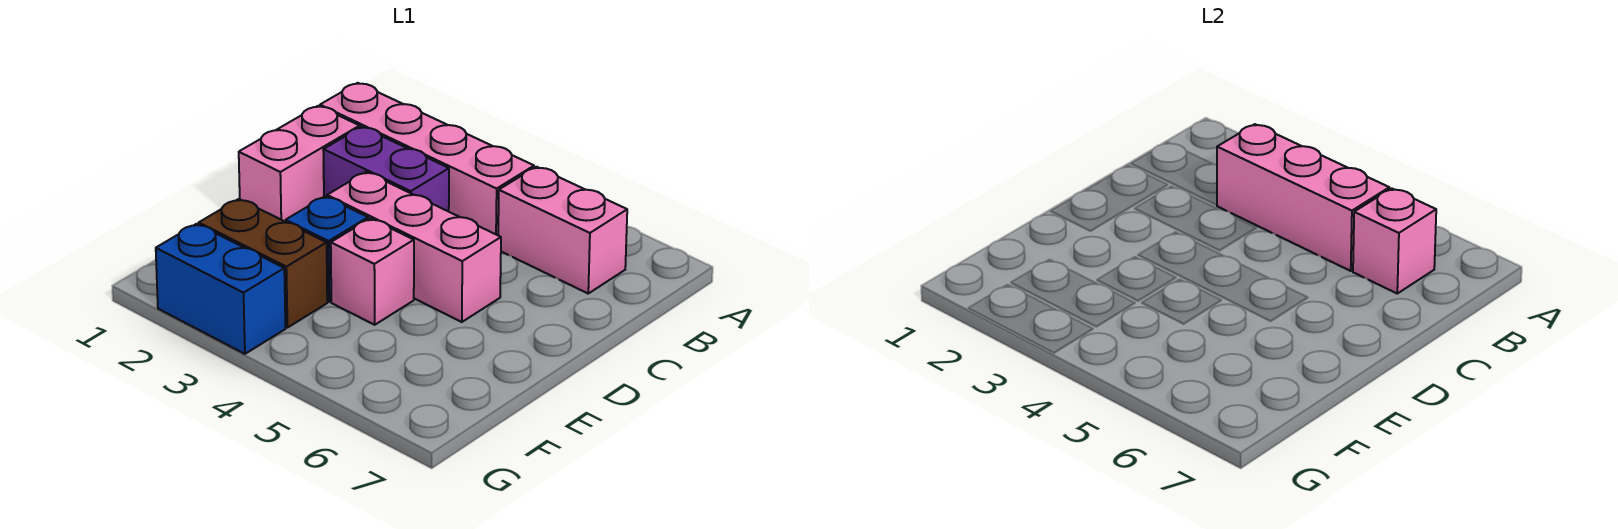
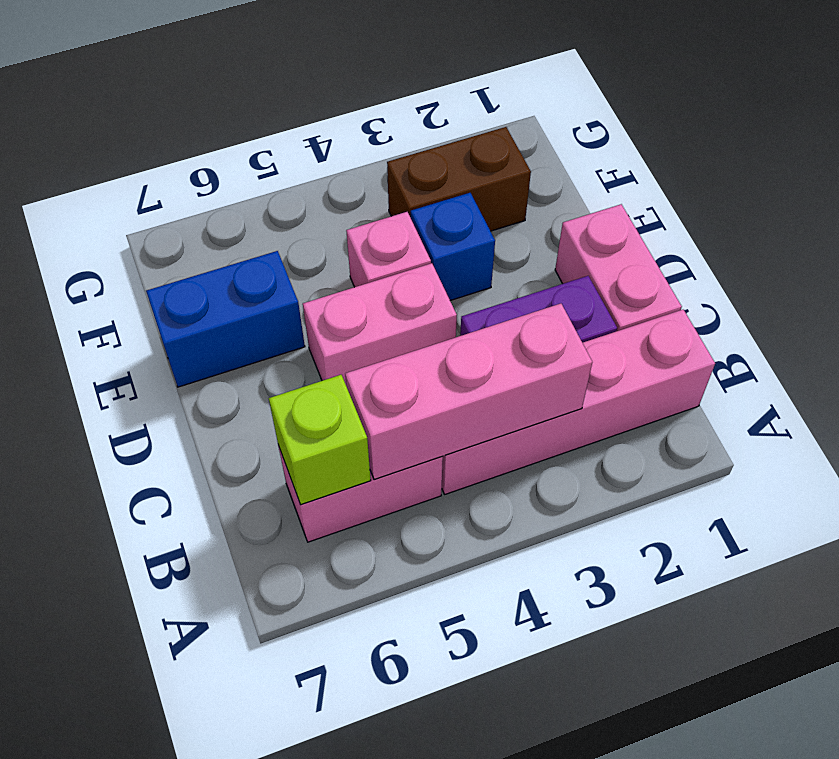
pink 1x1 brick [1353,188,1436,293] -> lime 1x1 brick [269,375,371,505]
pink 1x3 brick [327,172,501,322] -> pink 1x2 brick [303,263,457,384]
blue 1x2 brick [156,224,285,354] -> blue 1x2 brick moved to [146,251,305,387]

